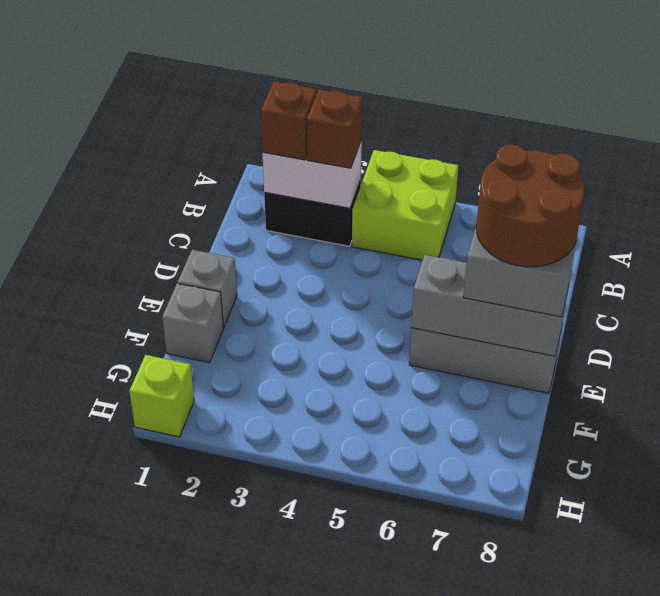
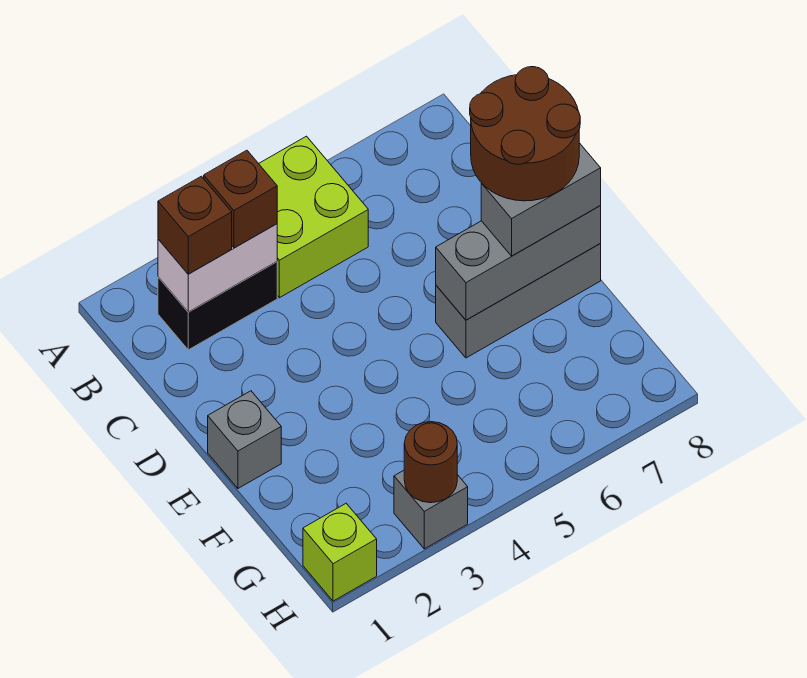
grey 1x1 brick [162,283,223,363] -> grey 1x1 brick moved to [394,470,468,549]
none -> brown 1x1 round brick [404,422,457,503]

